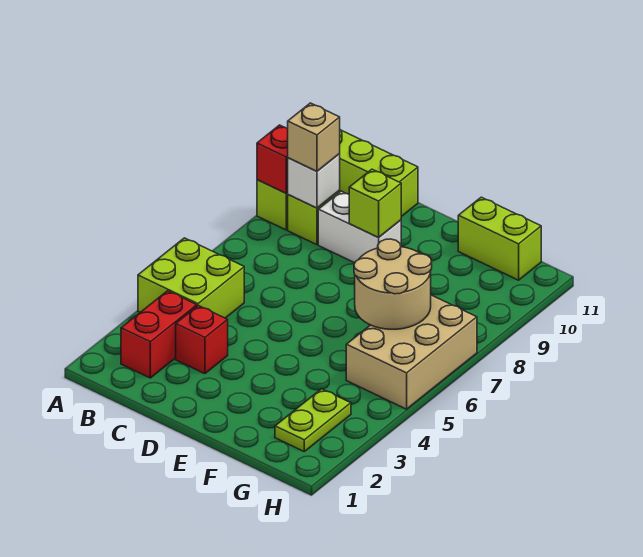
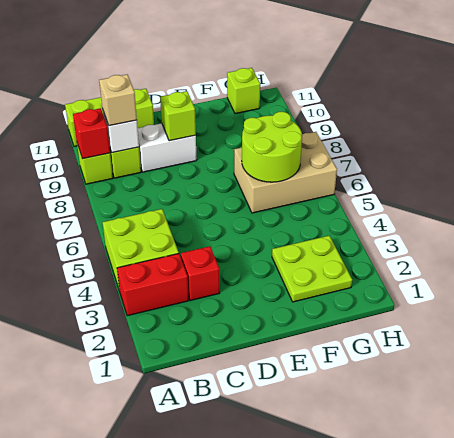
red 1x2 brick [121,291,197,378] -> red 1x2 brick turned to [117,254,189,316]
tan 2x2 round brick [354,239,432,329] -> lime 2x2 round brick [242,112,302,182]
lime 1x2 brick [458,197,541,280] -> lime 1x1 brick [227,68,260,114]
lime 1x2 plate [275,389,351,451] -> lime 2x2 plate [272,236,352,302]
tan 2x3 brick [346,295,477,409] -> tan 2x3 brick turned to [234,132,337,213]

